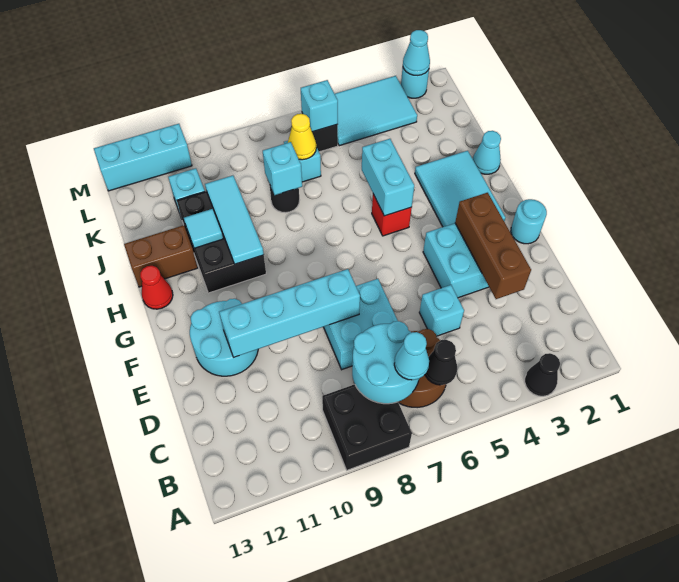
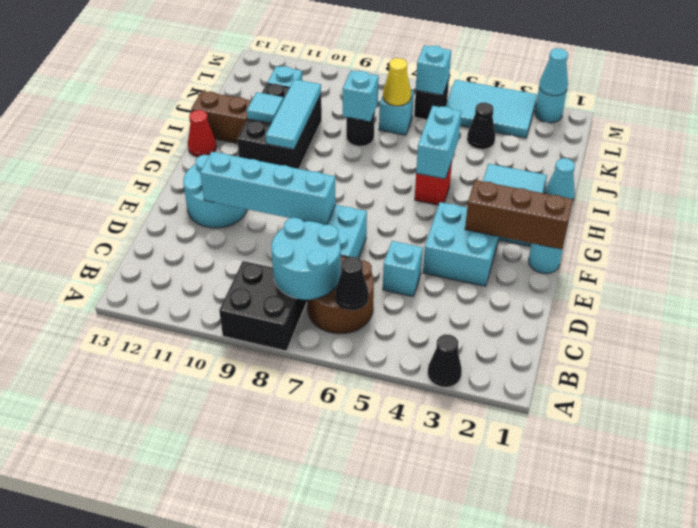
cyan 1x1 cone [394,332,429,380] -> none
brown 1x3 brick [455,193,531,299] -> brown 1x3 brick turned to [465,180,573,250]
none -> black 1x1 cone [467,103,495,149]
cyan 1x3 brick [94,124,192,191] -> none

